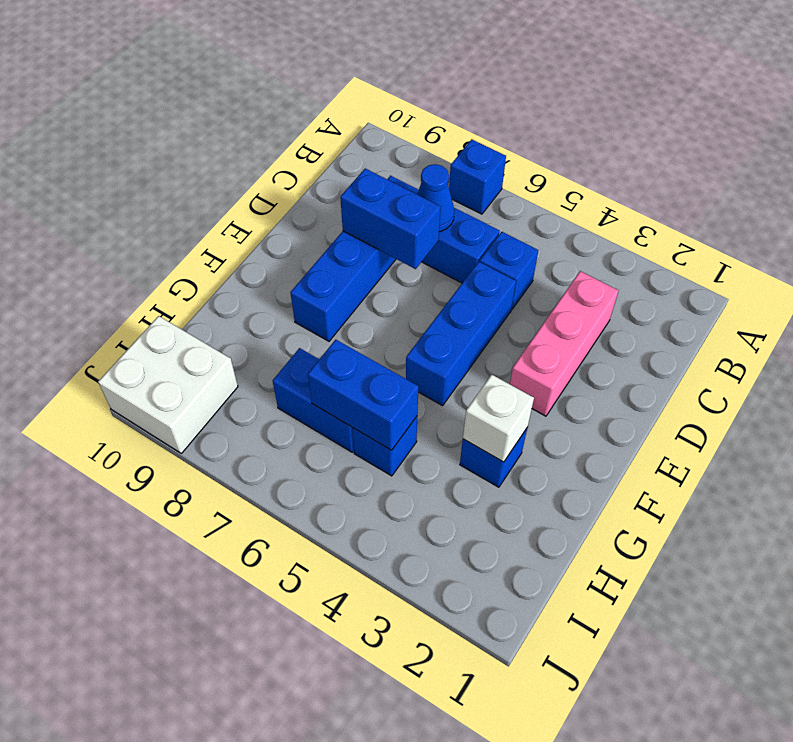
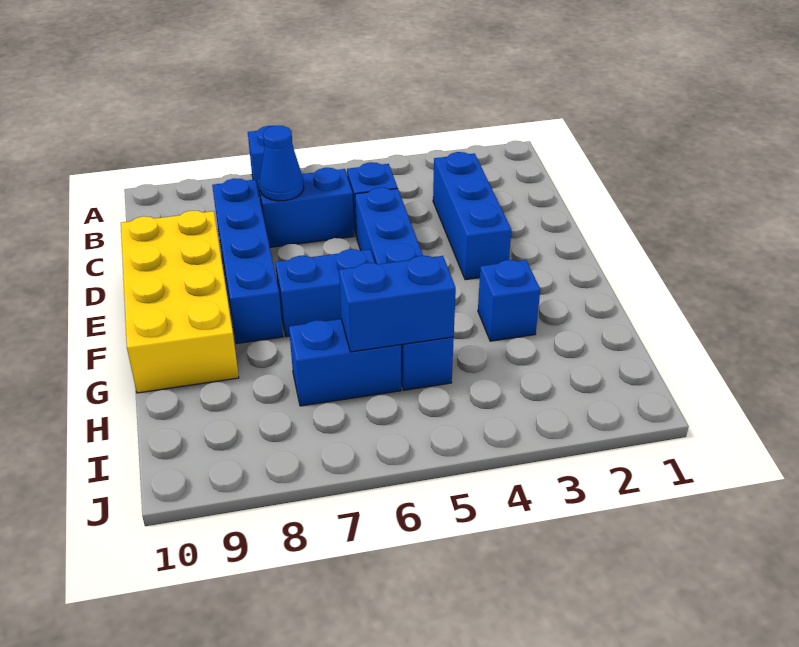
pink 1x3 brick [510,271,619,416] -> blue 1x3 brick [433,152,511,280]
blue 1x2 brick [340,168,440,269] -> blue 1x2 brick moved to [275,249,375,337]
none -> yellow 2x4 brick [121,211,239,393]
white 1x1 brick [463,375,534,462] -> none
white 2x2 brick [98,316,238,453] -> none

